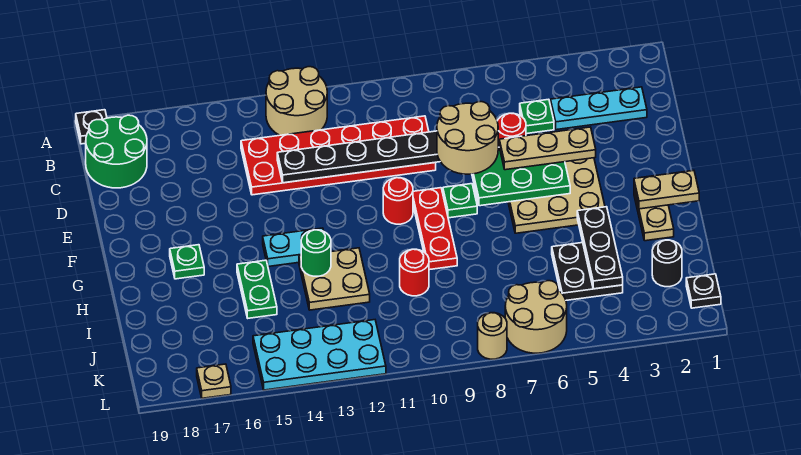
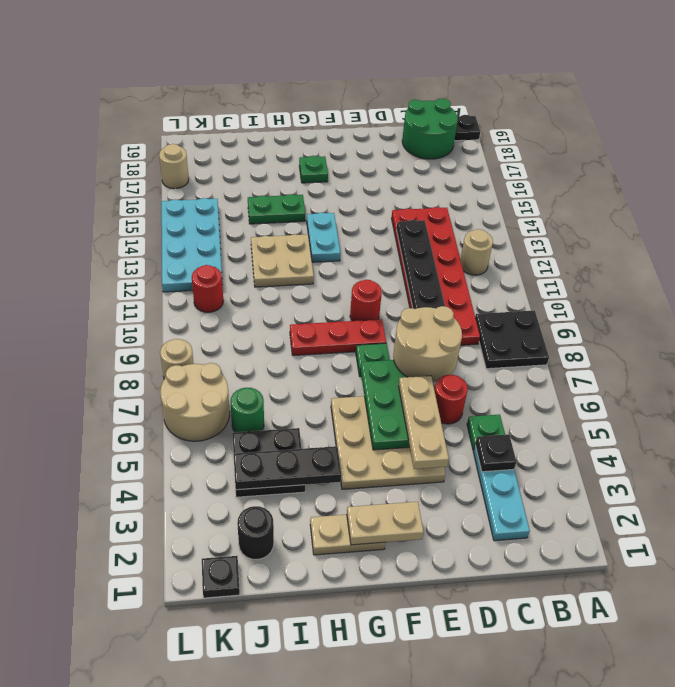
none -> black 2x2 plate [475,310,549,369]
tan 2x2 round brick [266,67,327,135] -> tan 1x1 round brick [460,229,493,275]
none -> black 1x1 plate [475,434,516,472]
tan 1x2 plate [634,170,699,209] -> tan 1x2 plate turned to [347,502,424,545]
green 1x1 round brick [301,230,331,276] -> green 1x1 round brick moved to [230,388,264,432]
red 1x1 round brick [400,249,429,296] -> red 1x1 round brick moved to [192,265,223,312]
tan 1x1 plate [197,364,231,398] -> tan 1x1 round brick [159,144,189,189]

